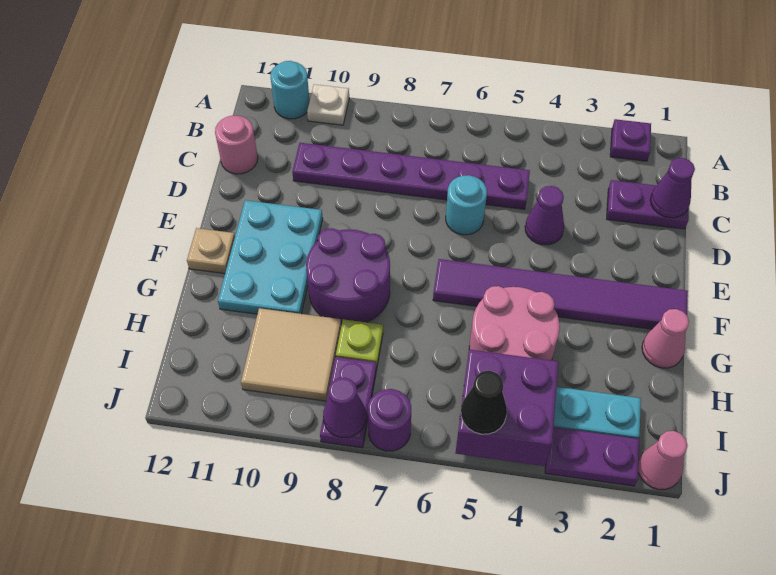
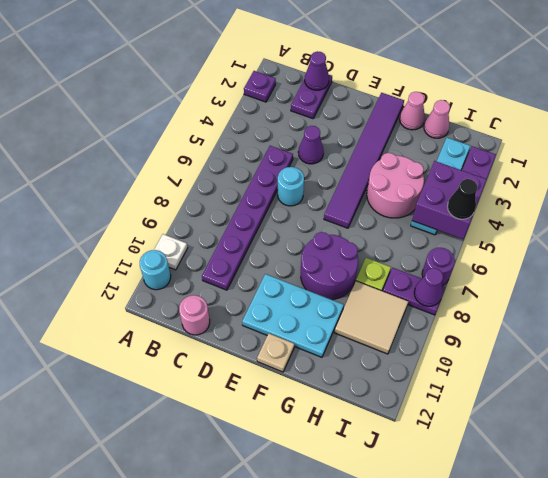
pink 1x1 cone [638,431,688,490] -> pink 1x1 cone moved to [424,100,450,138]

